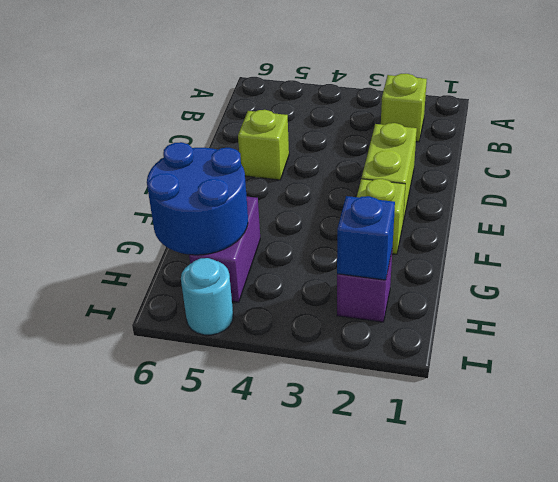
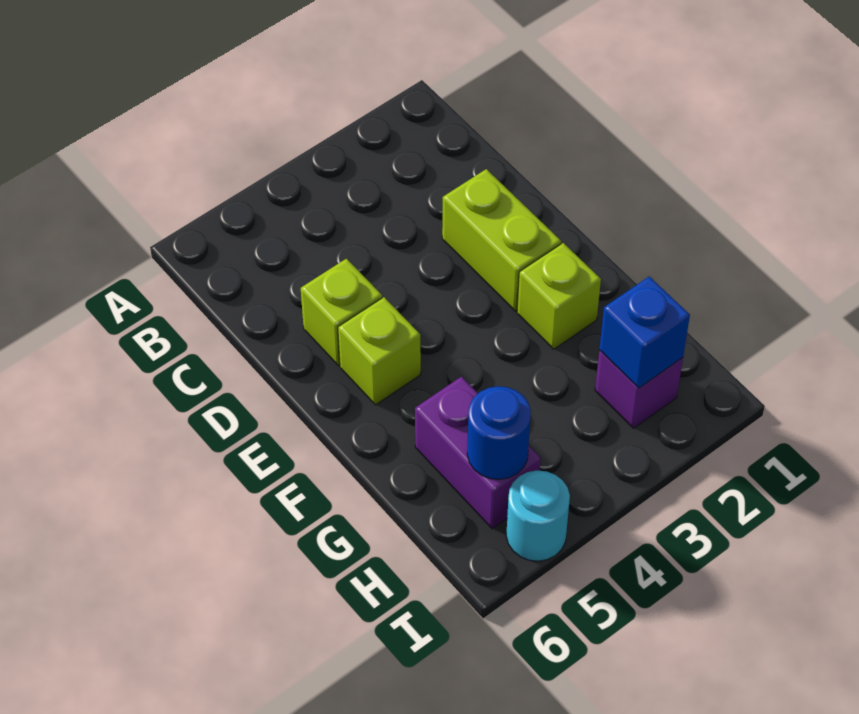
lime 1x1 brick [381,74,427,142] -> lime 1x1 brick moved to [338,297,421,405]
blue 2x2 round brick [147,142,248,255] -> blue 1x1 round brick [467,386,531,480]

